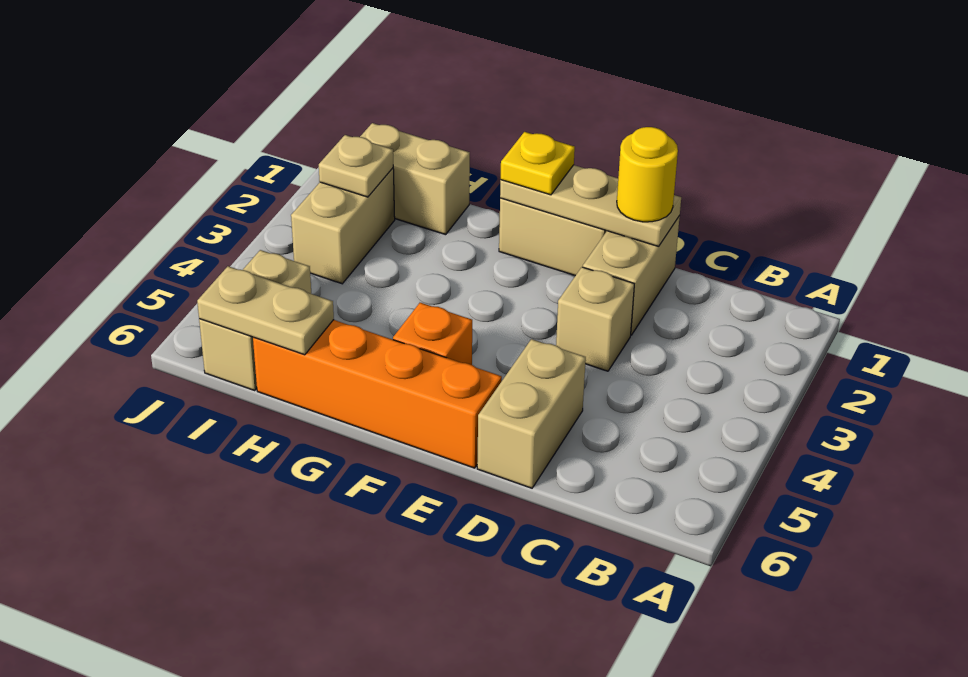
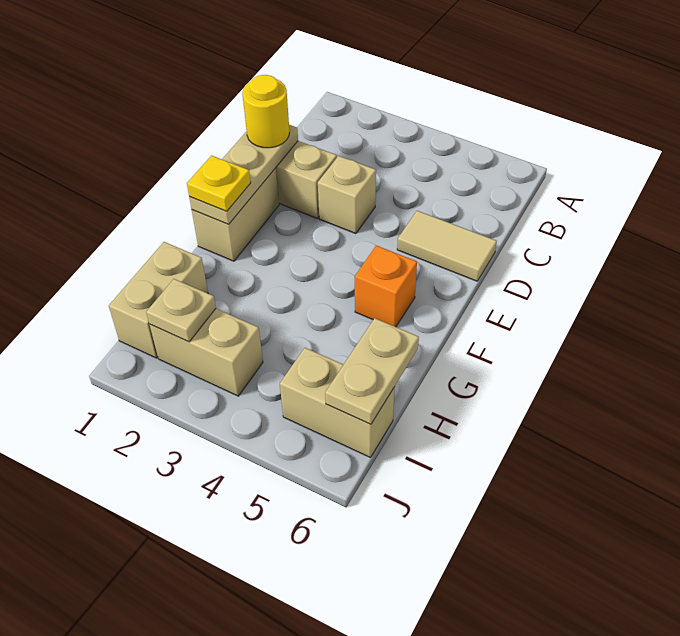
tan 1x2 brick [477,339,586,488] -> tan 1x2 tile [397,211,497,281]
orange 1x4 brick [253,320,502,468] -> none

